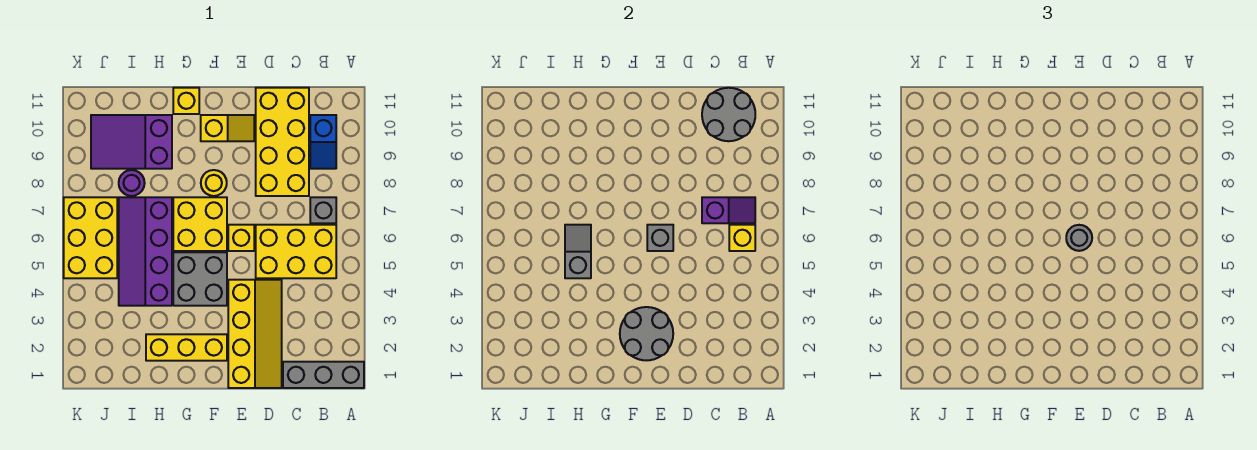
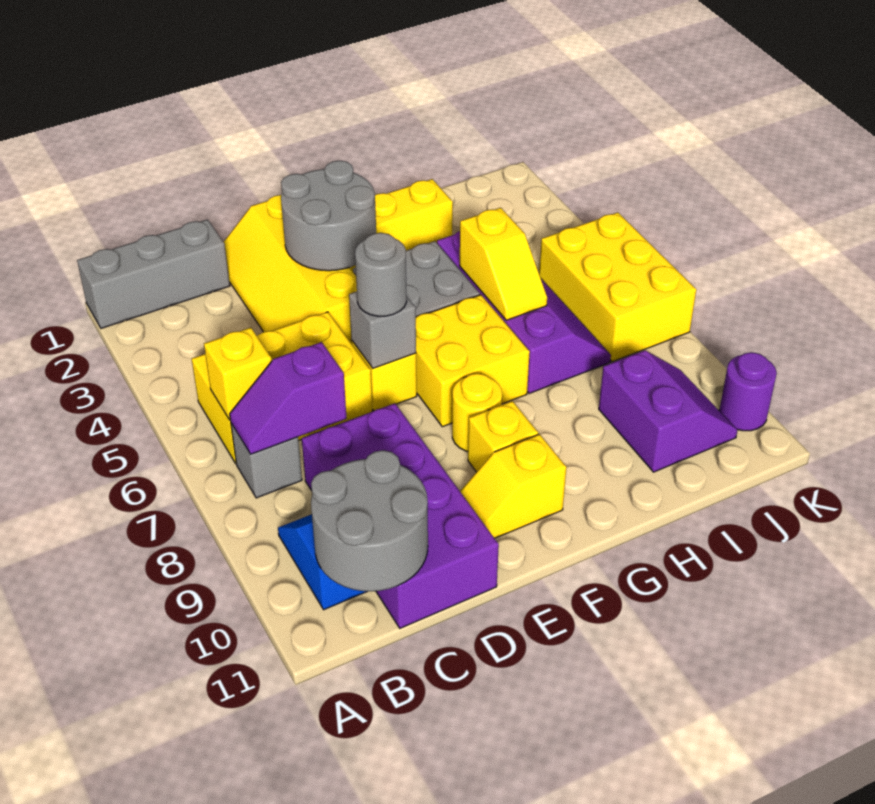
yellow 2x4 brick [256,88,309,196] -> purple 2x4 brick [302,403,499,628]
yellow 1x1 brick [173,88,199,114] -> yellow 1x1 brick moved to [468,401,538,472]
grey 1x2 slope [565,225,591,278] -> yellow 1x2 slope [460,208,547,320]
purple 2x3 slope [91,115,172,169] -> purple 2x2 slope [599,350,738,472]
purple 1x1 round brick [119,170,145,196] -> purple 1x1 round brick moved to [719,352,777,431]

